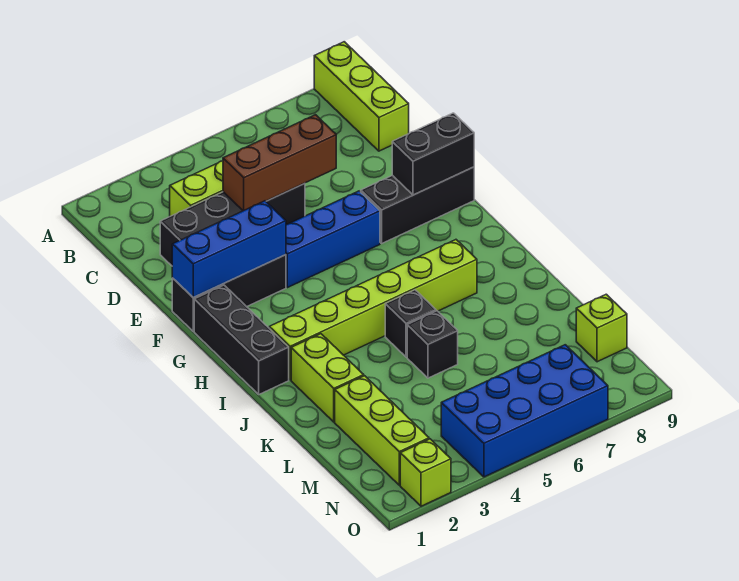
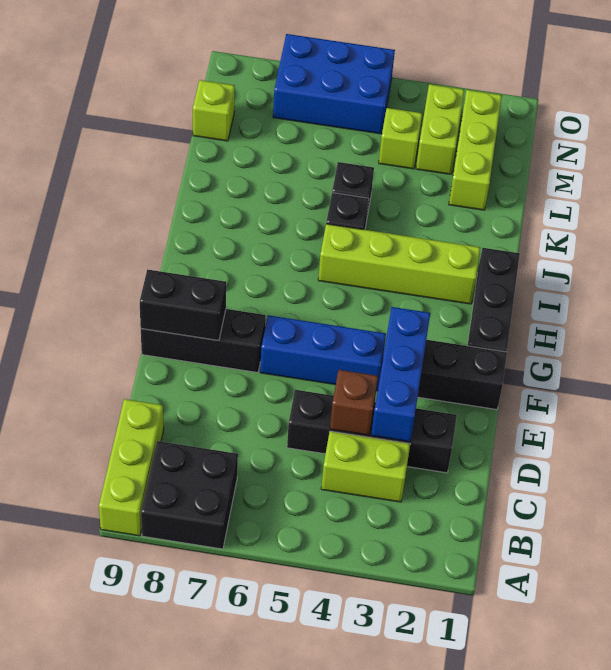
none -> black 2x2 brick [141,441,238,549]
brown 1x3 brick [223,115,336,211] -> brown 1x1 brick [330,370,378,435]
blue 1x3 brick [172,201,286,297] -> blue 1x3 brick turned to [371,307,430,442]
lime 1x6 brick [269,240,477,380] -> lime 1x4 brick [318,224,480,304]
lime 1x2 brick [291,334,364,422] -> lime 1x2 brick moved to [416,84,464,174]
blue 2x4 brick [441,345,608,477] -> blue 2x3 brick [273,34,395,134]
lime 1x1 brick [400,439,451,506] -> lime 1x1 brick moved to [379,108,422,169]

